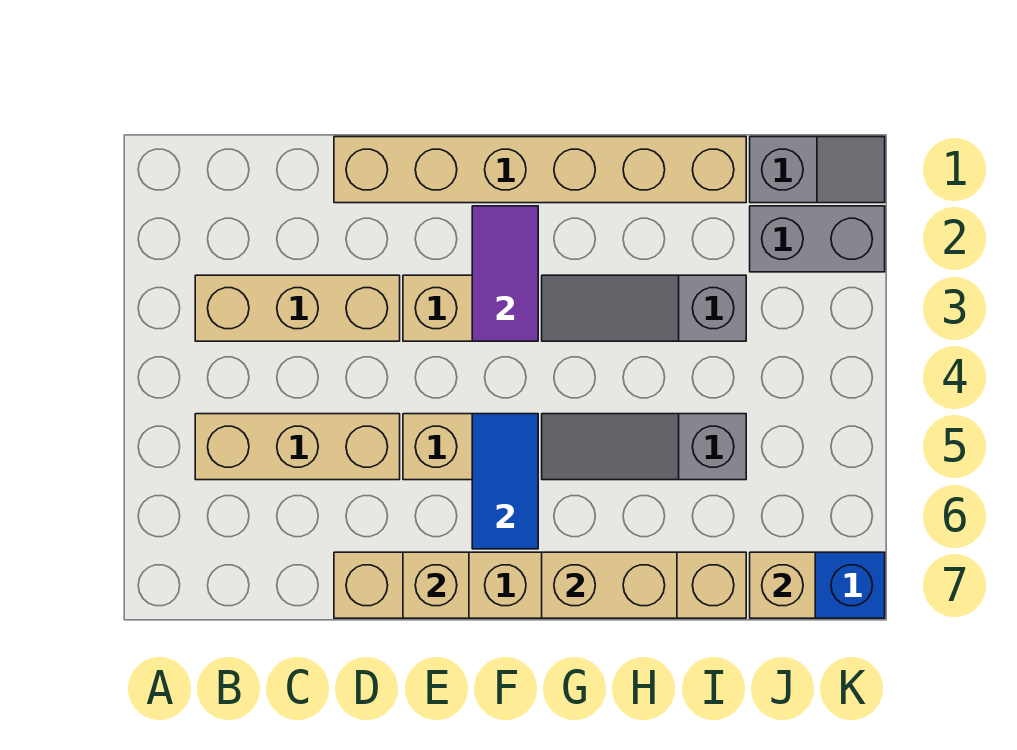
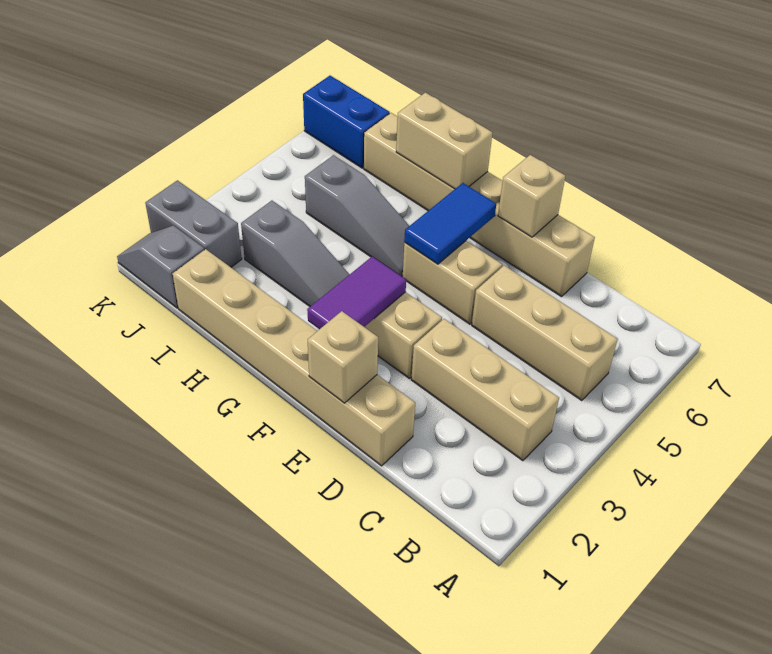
tan 1x1 brick [750,552,815,618] -> tan 1x1 brick moved to [308,311,378,403]

